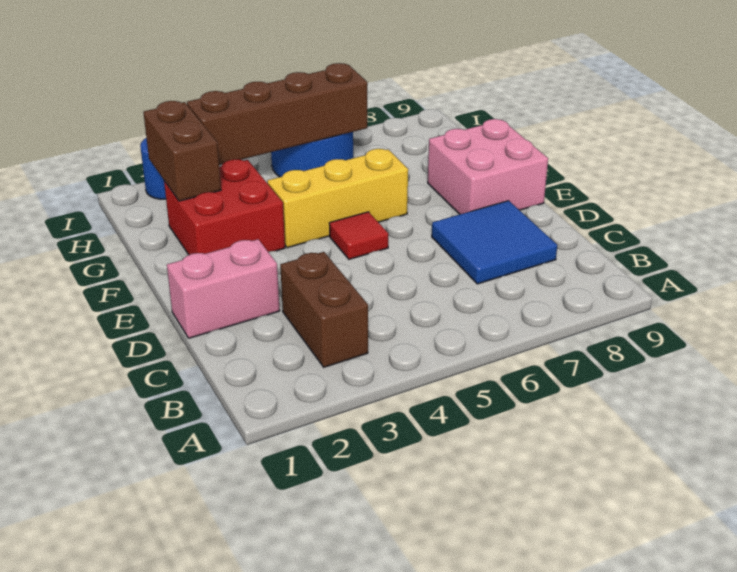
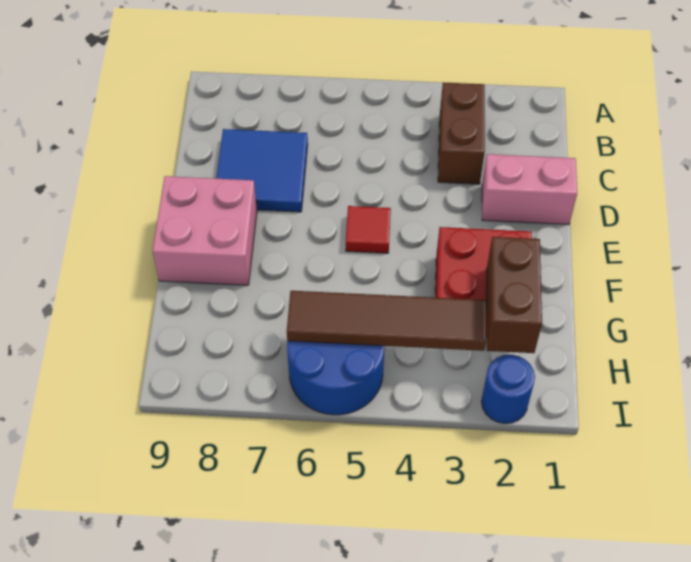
yellow 1x3 brick [267,149,408,248] -> none
brown 1x4 brick [187,63,367,165] -> brown 1x4 tile [287,291,486,351]

